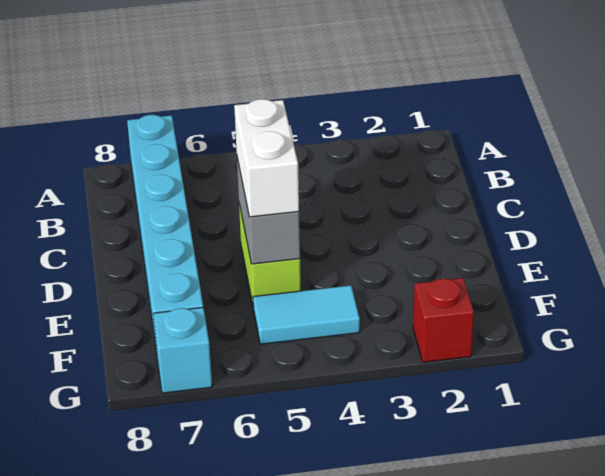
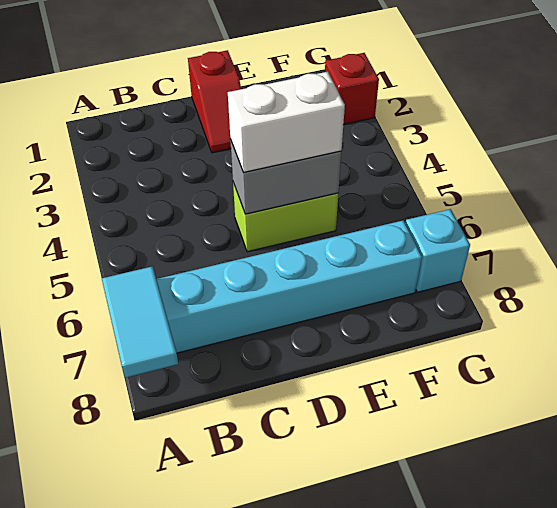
none -> red 1x2 slope [188,50,241,153]
cyan 1x2 tile [253,285,360,344] -> cyan 1x2 tile moved to [102,266,178,378]

